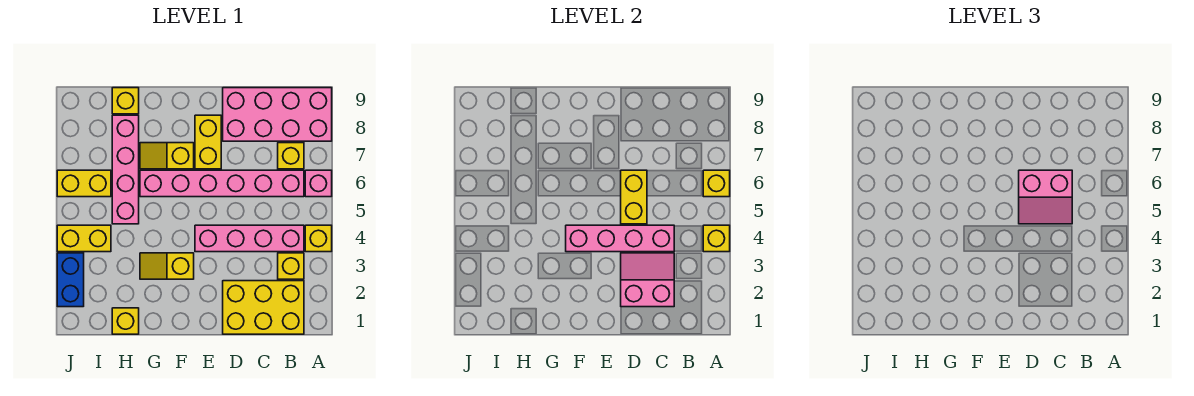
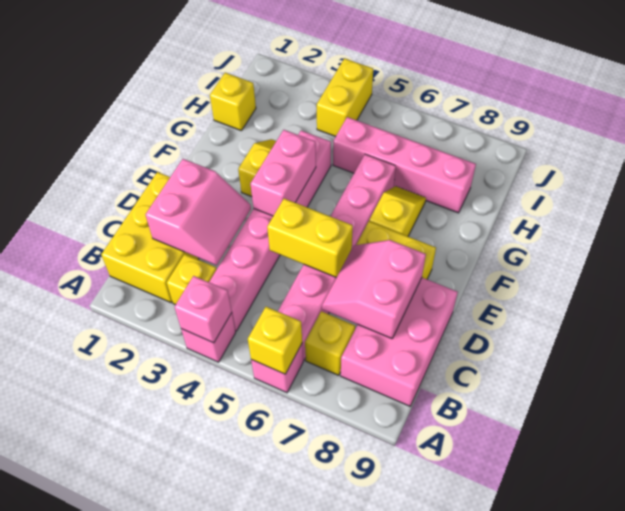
yellow 1x1 brick [305,225,332,252] -> pink 1x1 brick [181,313,236,362]
yellow 1x1 brick [703,225,730,252] -> pink 1x1 brick [175,276,232,343]
pink 2x4 brick [223,88,332,141] -> pink 2x3 brick [341,278,458,406]
pink 1x4 brick [195,225,304,252] -> pink 1x6 brick [209,131,331,331]
pink 1x4 brick [566,225,674,252] -> pink 1x2 brick [251,130,316,216]
pink 2x2 slope [1019,170,1072,224] -> pink 2x2 slope moved to [322,240,426,339]
yellow 1x1 brick [112,88,139,114] -> none
yellow 1x2 brick [57,170,111,197] -> none
blue 1x2 brick [57,253,84,307] -> none

